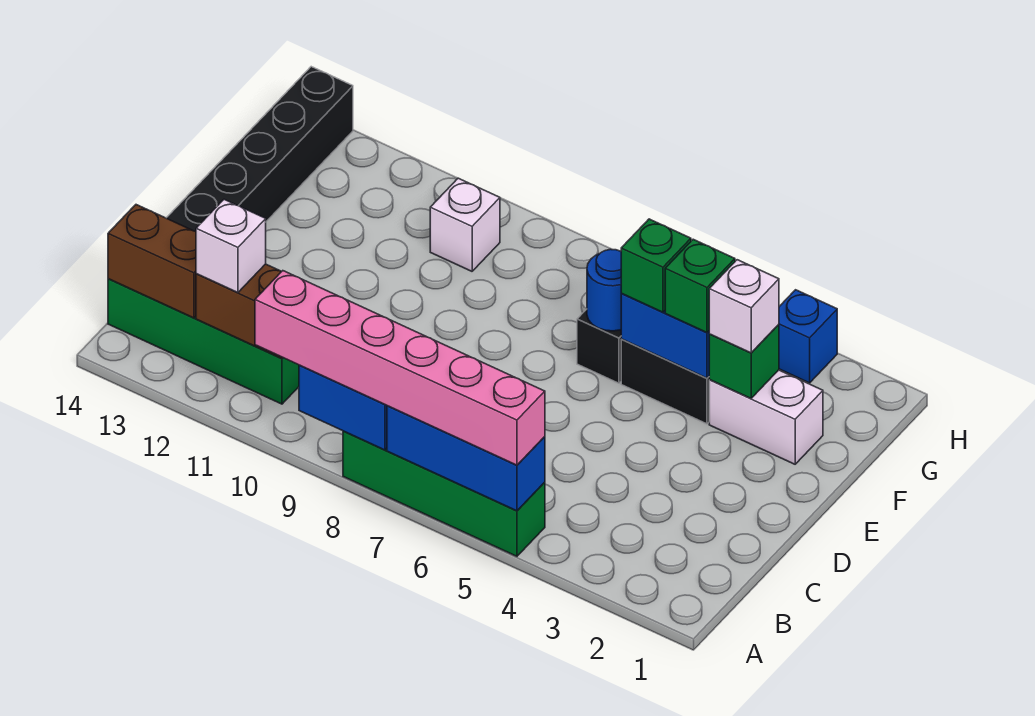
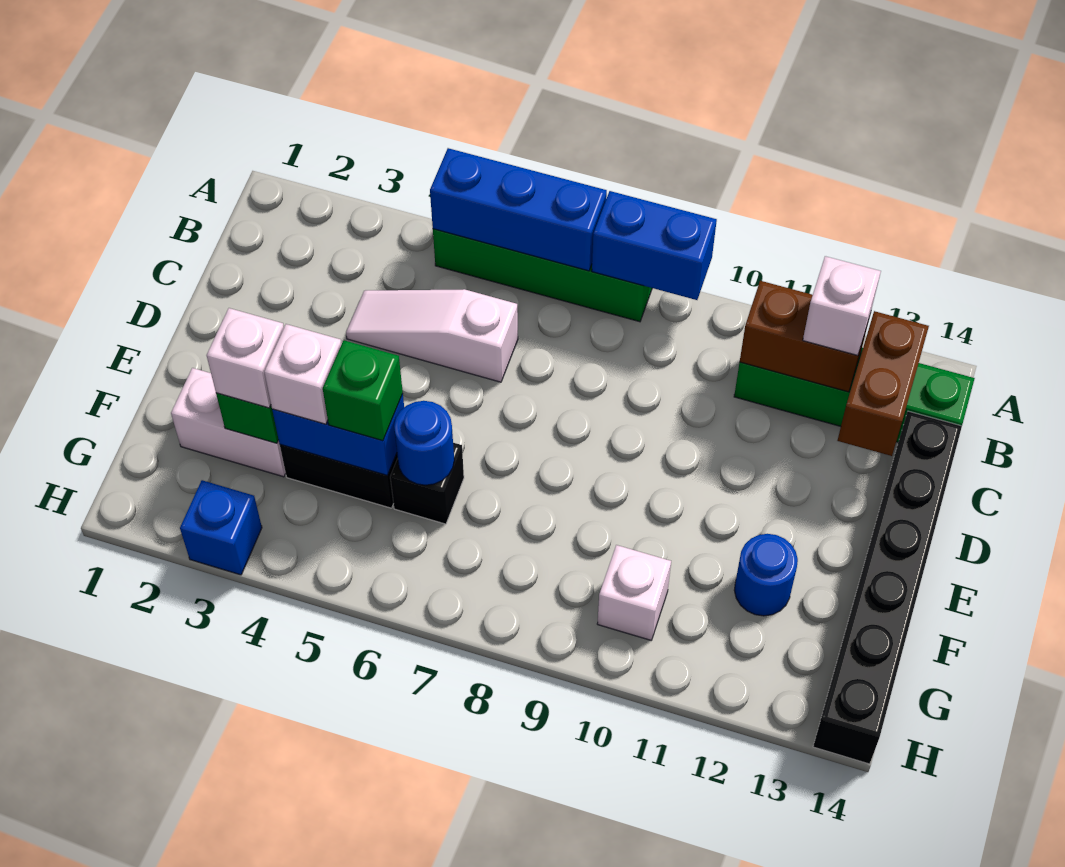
pink 1x6 brick [255,271,545,465] -> none
brown 1x2 brick [108,205,196,318] -> brown 1x2 brick turned to [837,311,929,456]
none -> white 1x3 slope [346,289,518,382]
green 1x1 brick [665,239,735,333] -> white 1x1 brick [264,324,341,424]
none -> blue 1x1 round brick [734,534,798,616]

